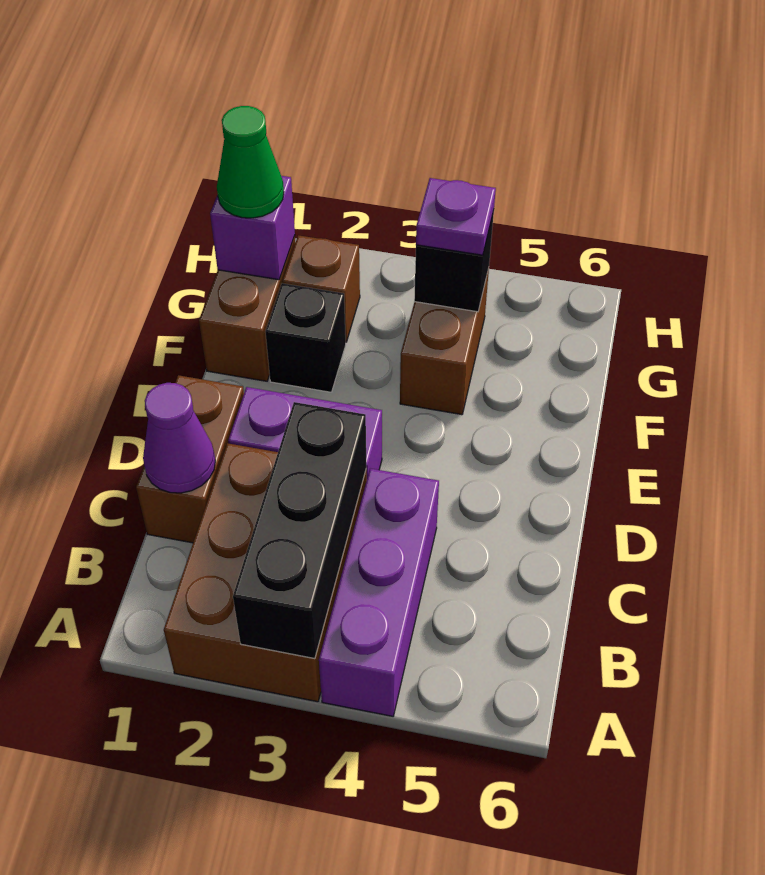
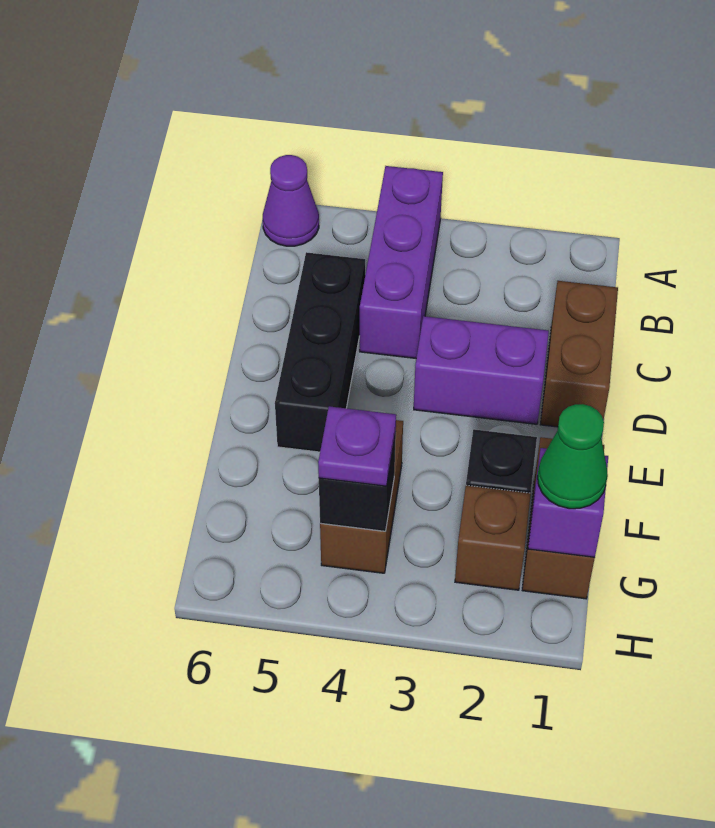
brown 2x3 brick [164,443,367,702] -> none
black 1x3 brick [233,402,366,659] -> black 1x3 brick moved to [275,252,365,452]
purple 1x1 cone [143,383,215,493] -> purple 1x1 cone moved to [263,155,319,246]

